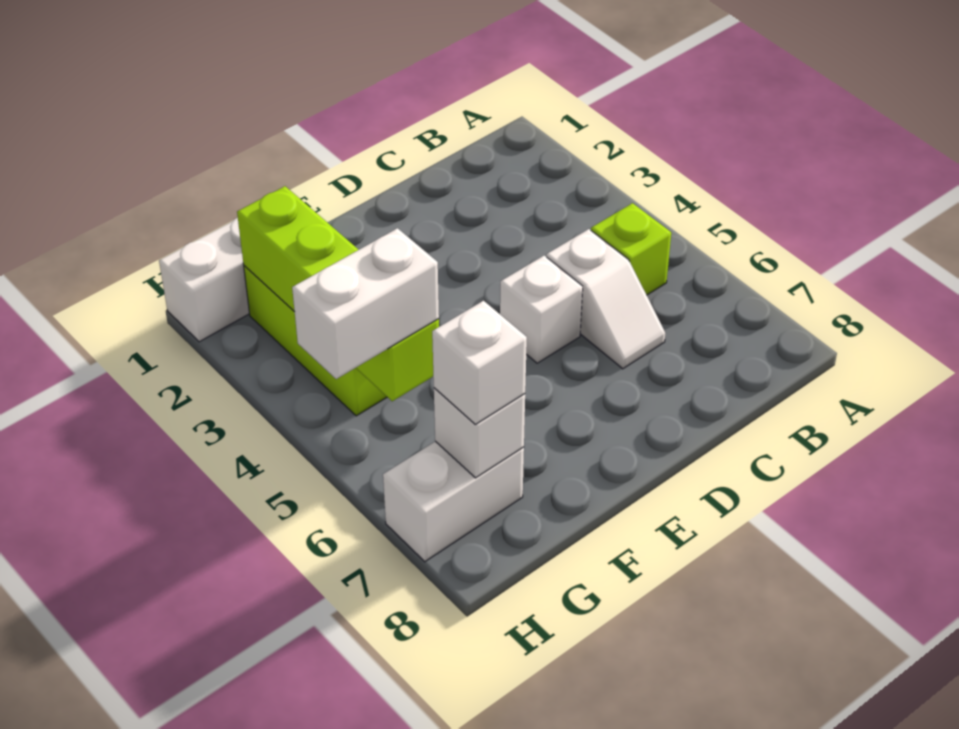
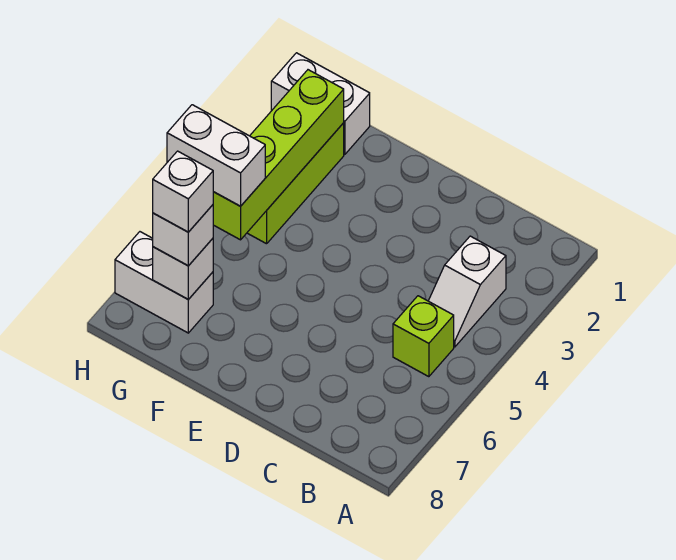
white 1x2 slope [546,229,665,369] -> white 1x2 slope moved to [429,236,506,347]
white 1x1 brick [500,256,583,363] -> white 1x1 brick moved to [153,151,213,232]

